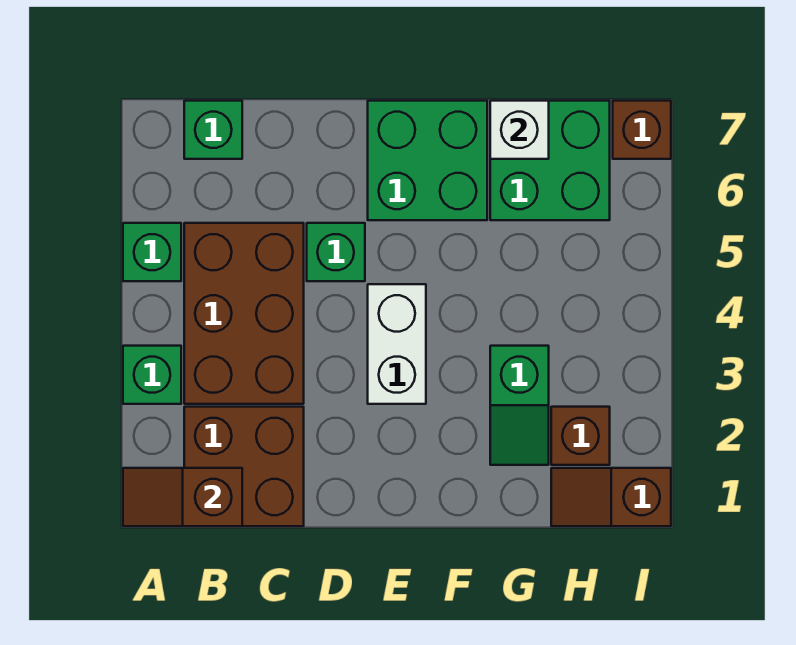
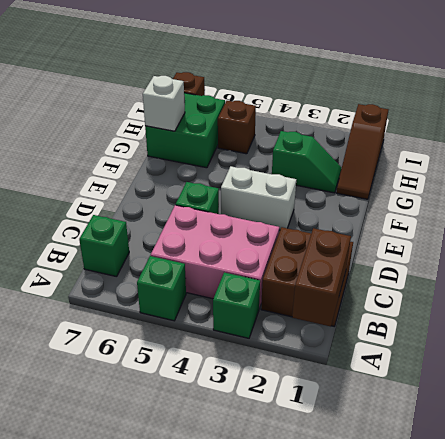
brown 1x2 slope [123,468,242,526] -> brown 1x2 brick [292,228,351,327]
brown 2x3 brick [184,223,304,404] -> pink 2x3 brick [151,205,279,309]
green 2x2 brick [368,101,487,220] -> none
brown 1x2 slope [551,468,671,526] -> brown 1x3 slope [336,104,388,199]
brown 1x1 brick [551,407,610,465] -> brown 1x1 brick moved to [218,101,256,154]

